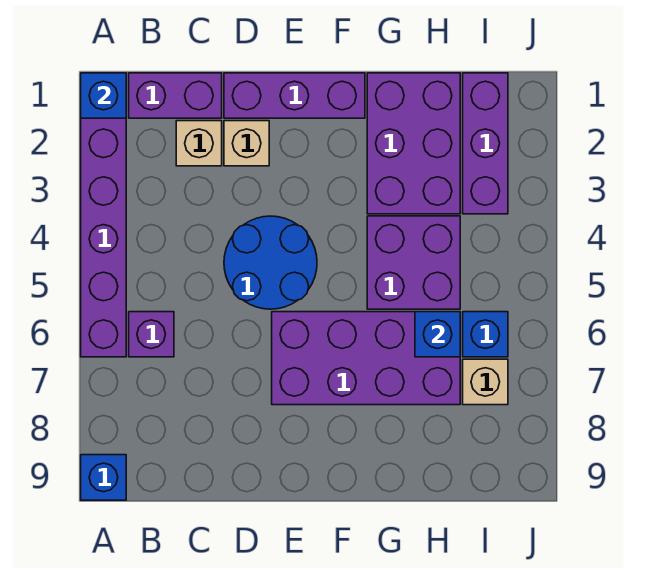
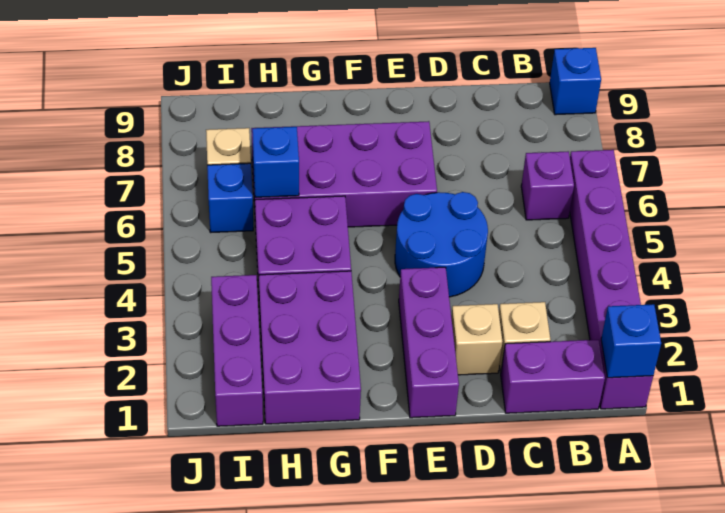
purple 1x3 brick [224,73,365,118] -> purple 1x3 brick turned to [399,267,459,418]

